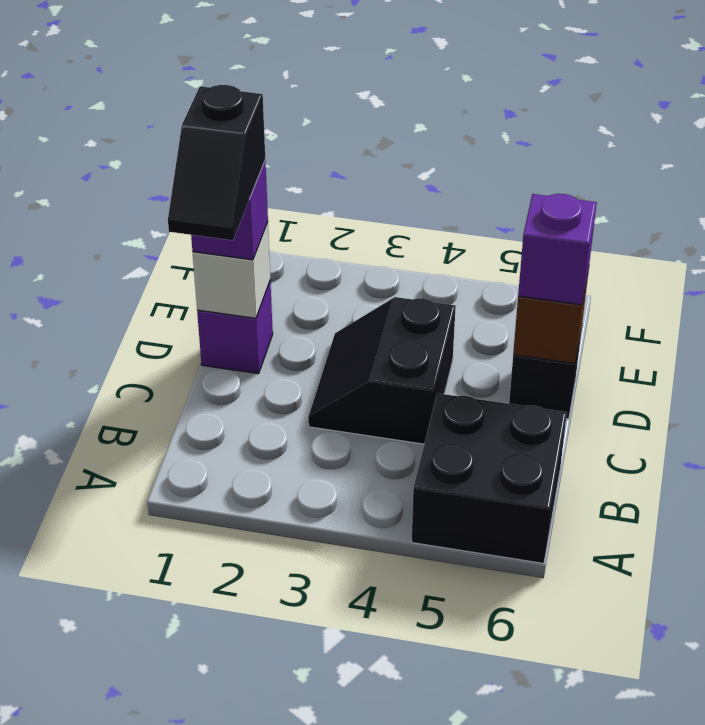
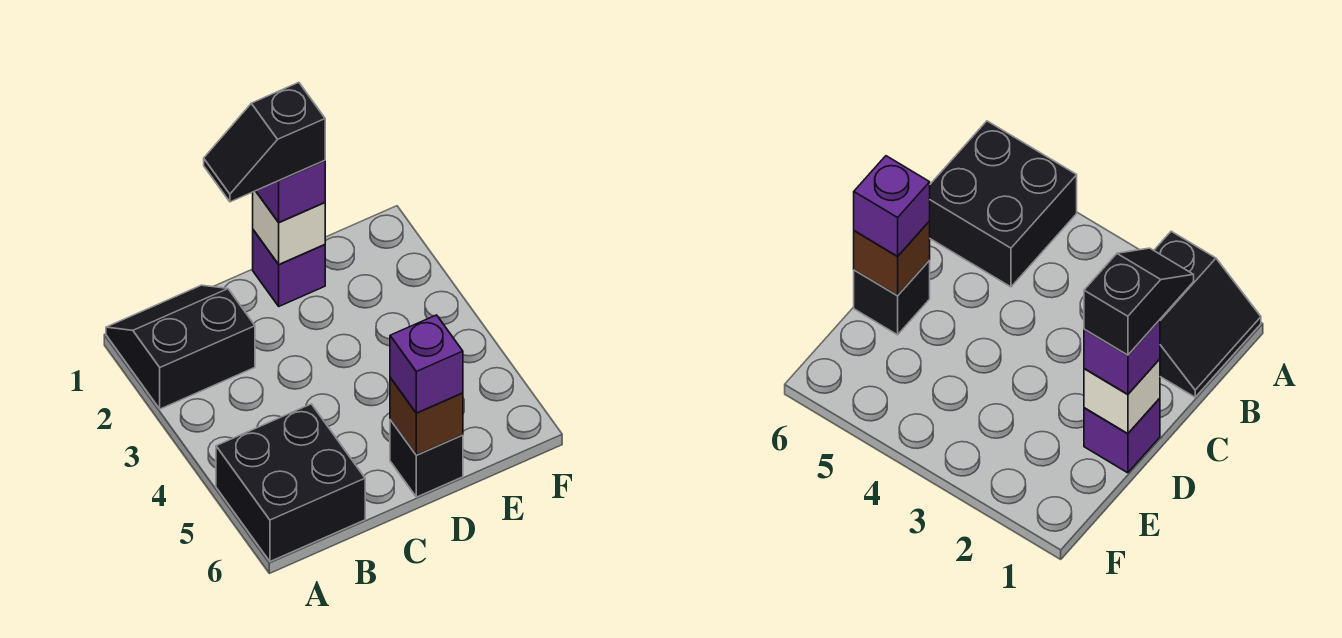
black 2x2 slope [308,297,456,444] -> black 2x2 slope moved to [106,285,255,409]

